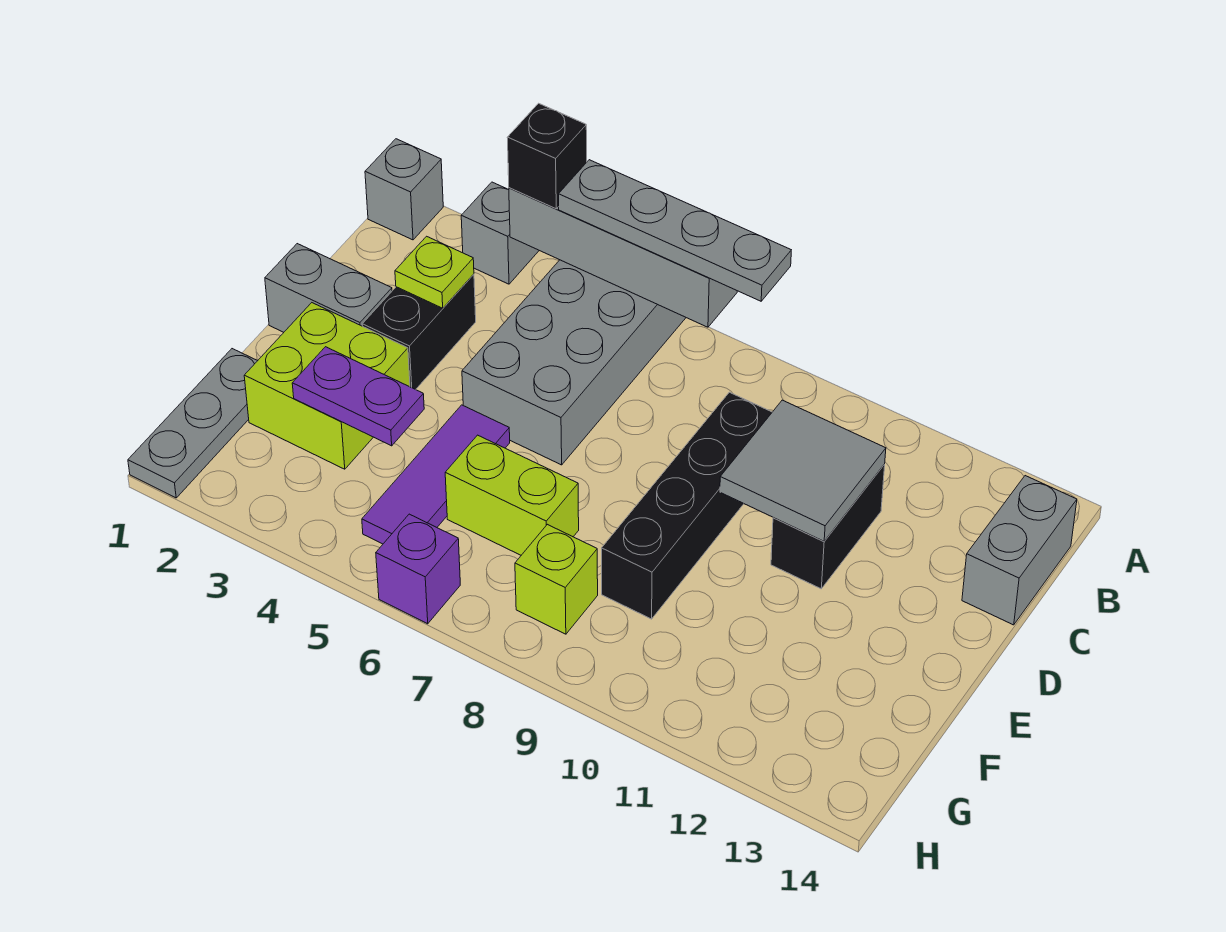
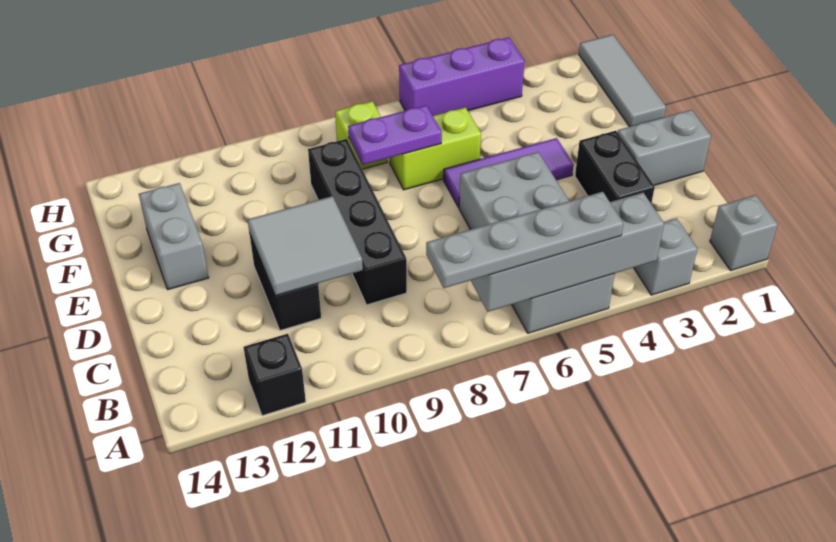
black 1x1 brick [507,103,587,209] -> black 1x1 brick moved to [244,334,306,416]
grey 1x2 brick [962,476,1077,625] -> grey 1x2 brick moved to [139,183,209,290]
lime 1x1 plate [395,236,474,308] -> none
lime 2x2 brick [244,303,410,469] -> none
purple 1x3 tile [362,405,510,544] -> purple 1x3 tile turned to [443,138,574,208]
grey 1x3 plate [128,349,257,498] -> grey 1x3 tile [579,35,666,127]
purple 1x2 plate [292,347,424,446] -> purple 1x2 plate moved to [348,105,442,165]
purple 1x1 brick [376,514,460,624] -> purple 1x3 brick [399,37,524,116]

